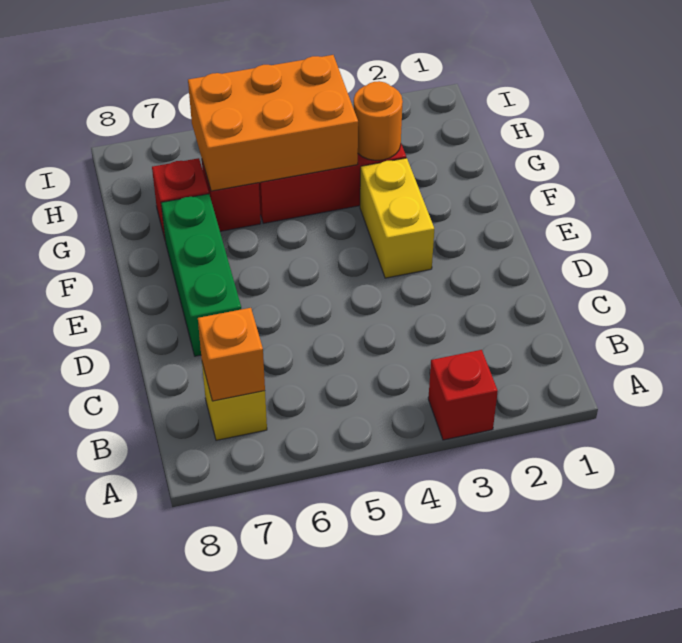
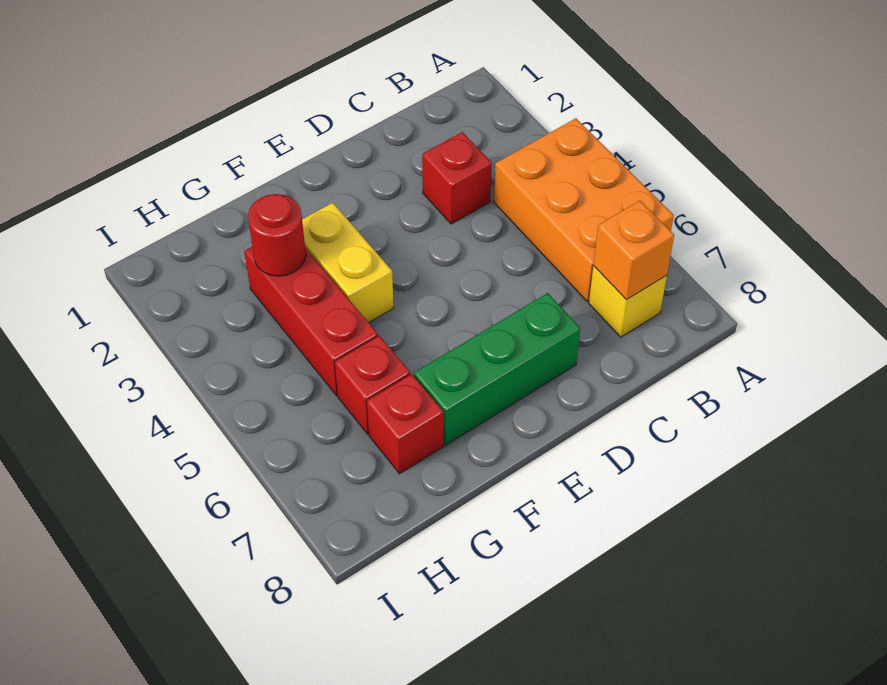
red 1x1 brick [428,350,498,440] -> red 1x1 brick moved to [422,132,492,224]
yellow 1x2 brick [360,158,434,278] -> yellow 1x2 brick turned to [302,203,394,323]
orange 1x1 round brick [354,81,403,161] -> red 1x1 round brick [248,194,306,276]
orange 2x3 brick [188,55,358,191] -> orange 2x3 brick moved to [494,118,674,301]

